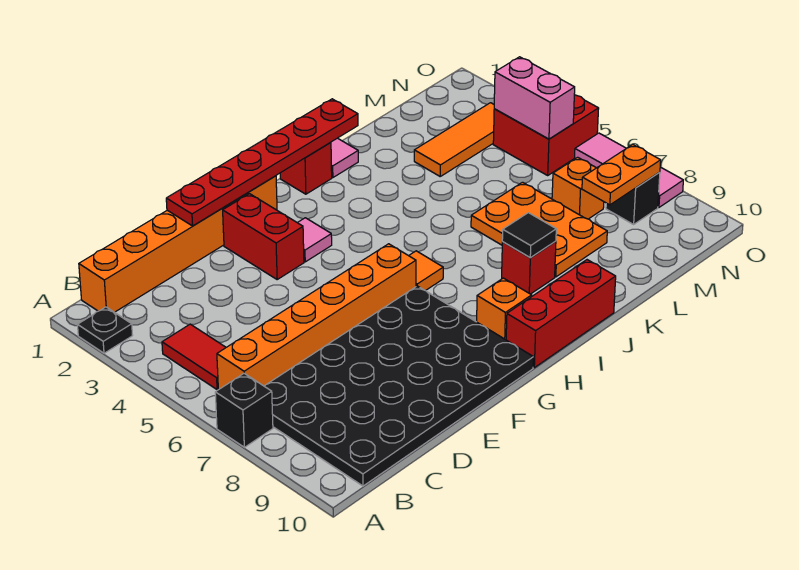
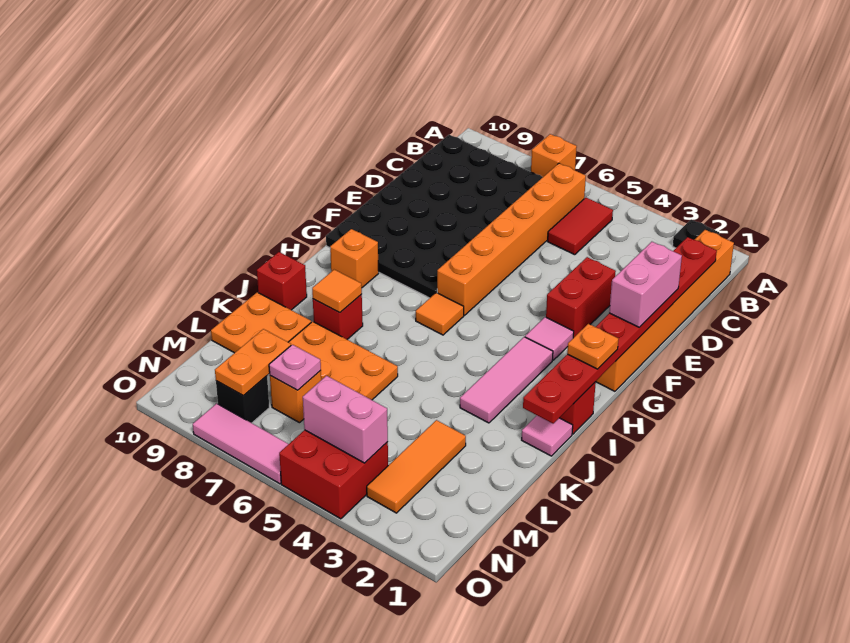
black 1x1 brick [215,373,273,447] -> orange 1x1 brick [531,134,577,177]
red 1x2 tile [162,324,226,390] -> red 1x2 tile turned to [548,198,613,255]
red 1x6 plate [166,99,358,226] -> red 1x8 plate [523,237,717,423]
none -> pink 1x2 brick [609,242,682,327]
red 1x2 brick [223,194,304,279] -> red 1x2 brick turned to [546,257,616,338]
none -> orange 1x1 plate [567,324,619,369]
none -> pink 1x3 tile [460,337,553,423]
red 1x3 brick [506,260,616,368] -> red 1x1 brick [257,252,307,310]
black 1x1 tile [502,213,556,258] -> orange 1x1 tile [312,270,362,313]
none -> orange 2x2 plate [211,292,311,353]
none -> pink 1x1 plate [269,345,321,390]

